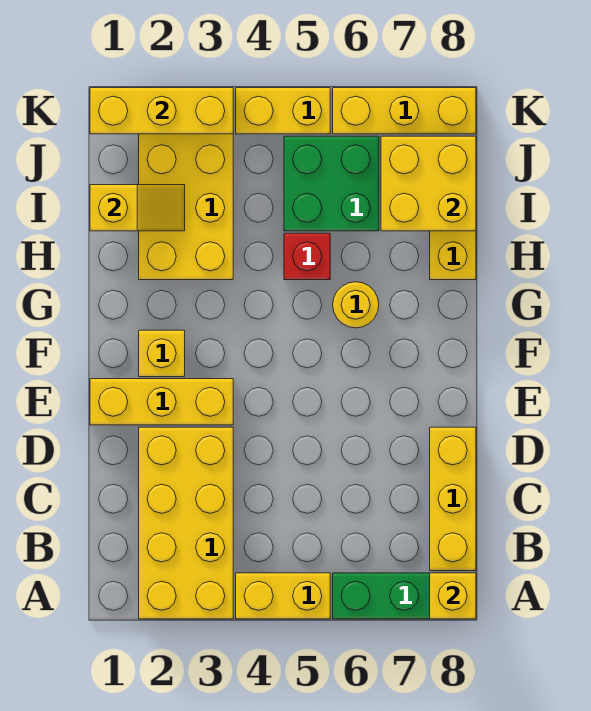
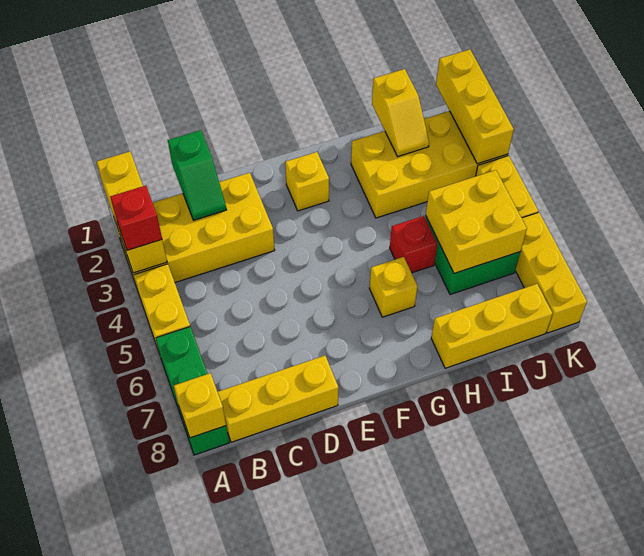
none -> red 1x1 brick [110,186,162,250]
none -> green 1x2 slope [168,130,226,220]
yellow 1x3 brick [90,379,233,425] -> yellow 1x3 brick moved to [97,152,167,273]
yellow 1x1 round brick [333,282,379,328] -> yellow 1x1 brick [369,257,417,317]
yellow 2x2 brick [381,136,476,231] -> yellow 2x2 brick moved to [426,170,527,273]

